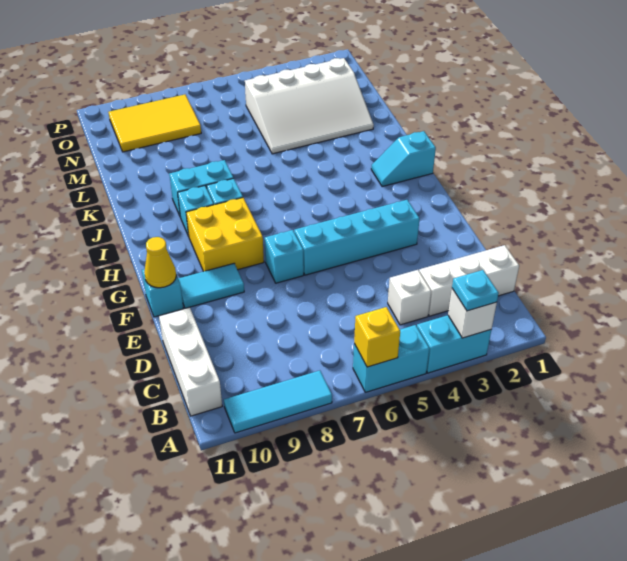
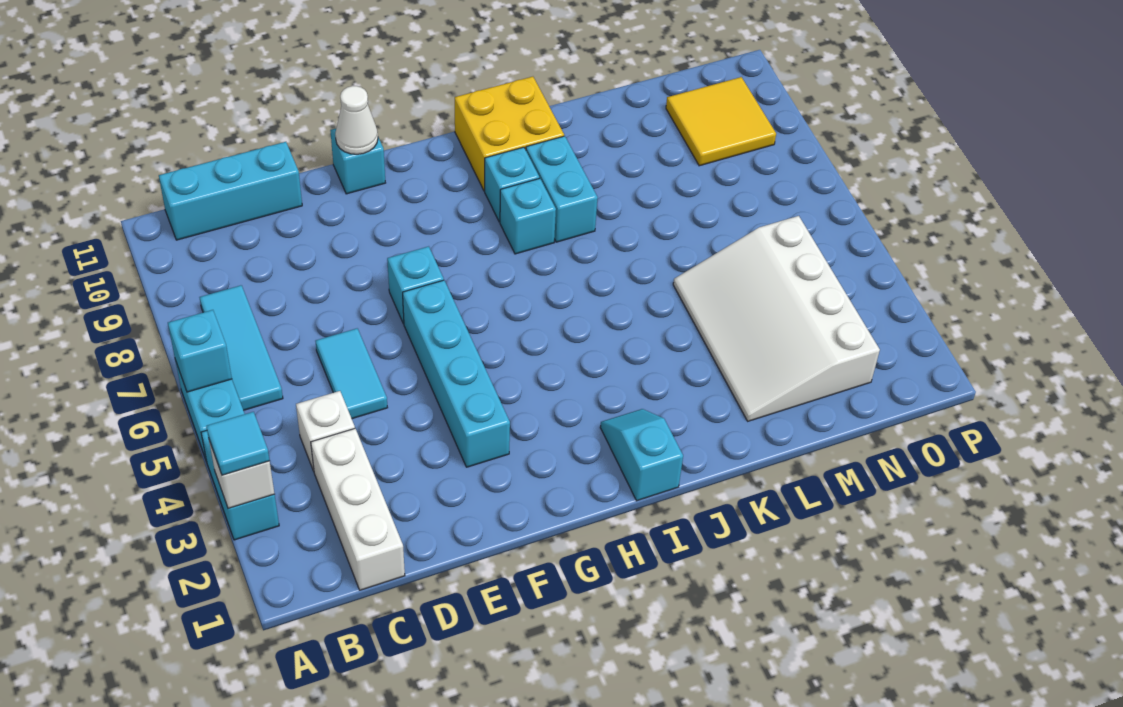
cyan 1x1 plate [452,270,499,311] -> cyan 1x1 tile [206,412,270,475]
yellow 1x1 brick [354,307,400,367] -> cyan 1x1 brick [168,310,232,392]
cyan 1x3 tile [224,371,332,433] -> cyan 1x3 tile moved to [199,285,283,410]
white 1x3 brick [159,307,222,416] -> cyan 1x3 brick [159,142,302,240]
cyan 1x2 tile [178,264,244,308] -> cyan 1x2 tile moved to [316,328,388,419]
yellow 1x1 cone [144,237,176,288] -> white 1x1 cone [335,86,378,154]
yellow 2x2 brick [186,198,264,272] -> yellow 2x2 brick moved to [455,77,564,191]
yellow 2x3 tile [109,95,201,152] -> yellow 2x2 tile [666,77,776,166]

